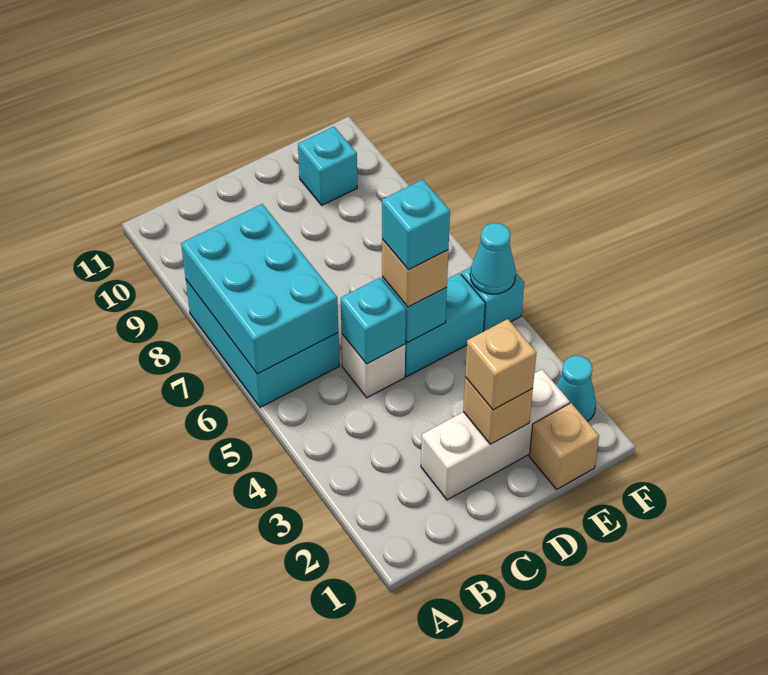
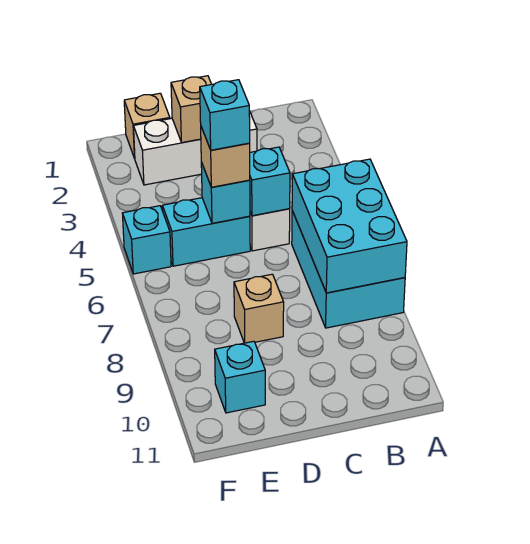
tan 1x1 brick [465,319,537,410] -> tan 1x1 brick moved to [234,274,284,343]
cyan 1x1 cone [556,356,596,422] -> none
cyan 1x1 cone [470,223,516,294] -> none

